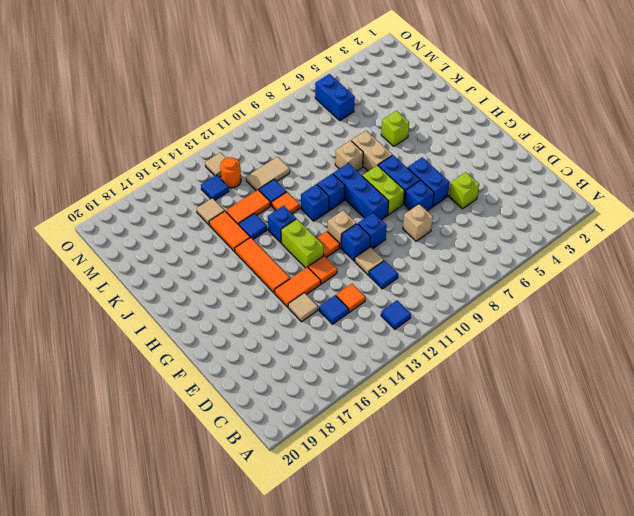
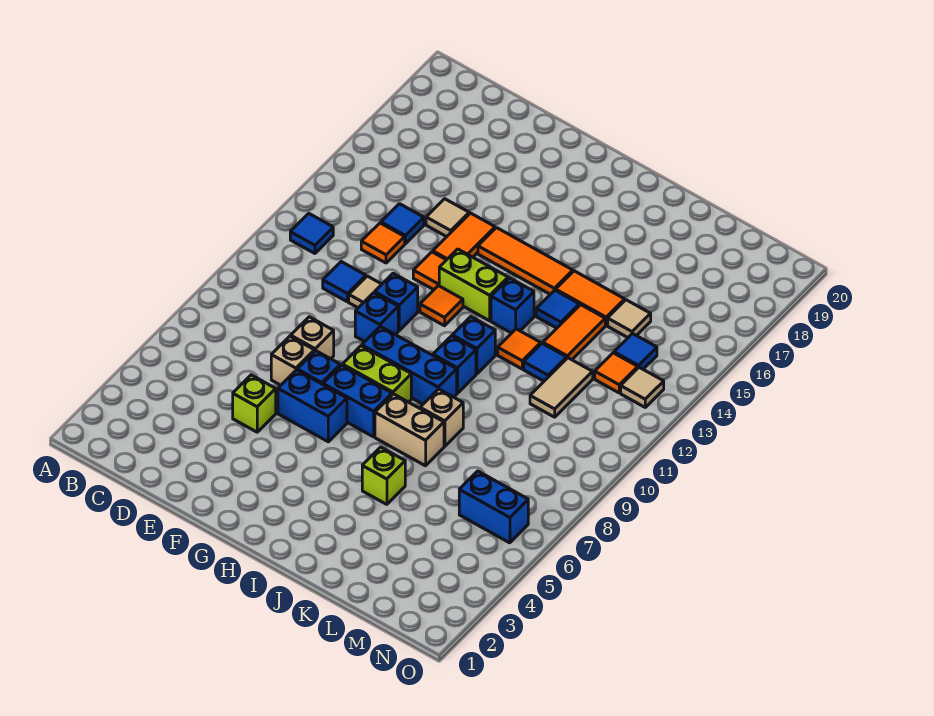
tan 1x1 brick [328,210,356,248] -> tan 1x1 brick moved to [271,336,314,385]
orange 1x1 round brick [220,157,241,188] -> orange 1x1 tile [595,353,638,393]

